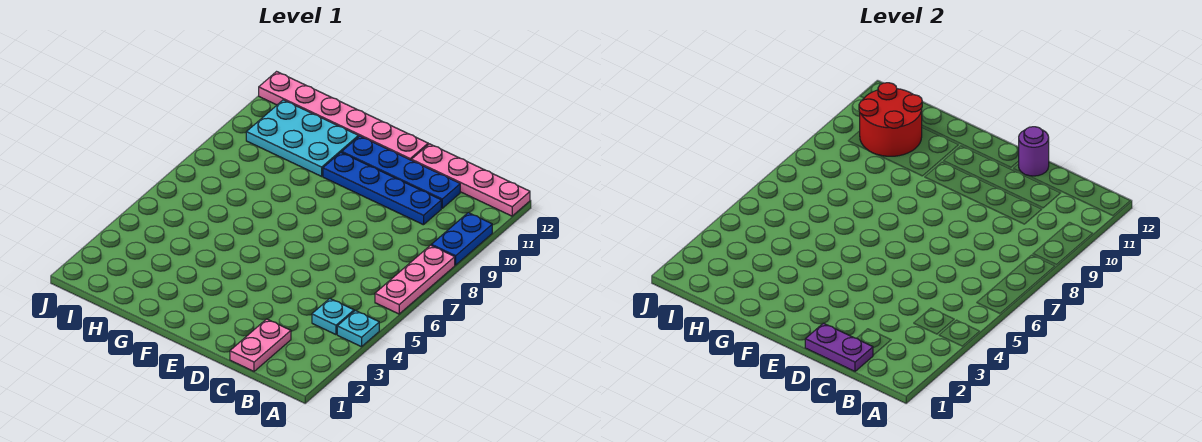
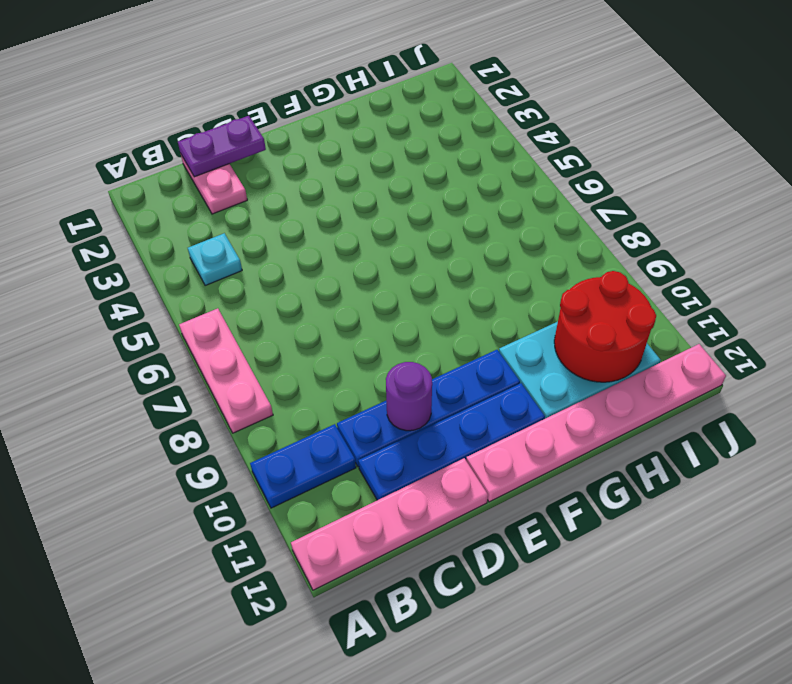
cyan 1x1 plate [337,311,379,347] -> none
blue 1x2 plate [431,213,492,265] -> blue 1x2 plate turned to [250,424,356,508]
purple 1x1 round brick [1019,127,1049,176] -> purple 1x1 round brick moved to [386,362,432,431]

